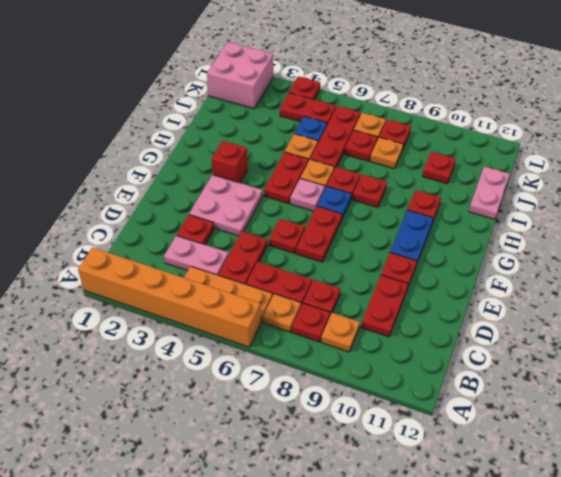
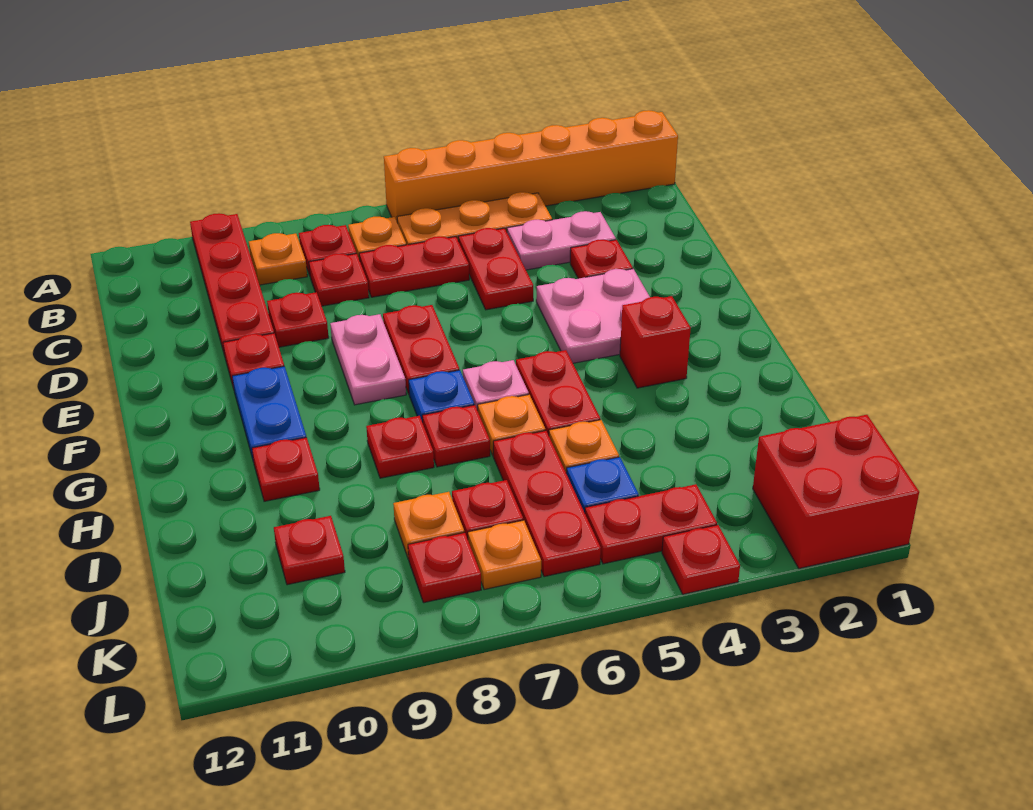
red 1x2 plate [361,275,408,337] -> red 1x4 plate [190,213,274,356]
red 1x1 plate [269,219,305,254] -> red 1x1 plate moved to [267,292,329,347]
pink 1x2 plate [469,167,510,219] -> pink 1x2 plate moved to [330,314,406,405]
pink 2x2 brick [207,42,273,109] -> red 2x2 brick [753,415,919,568]

